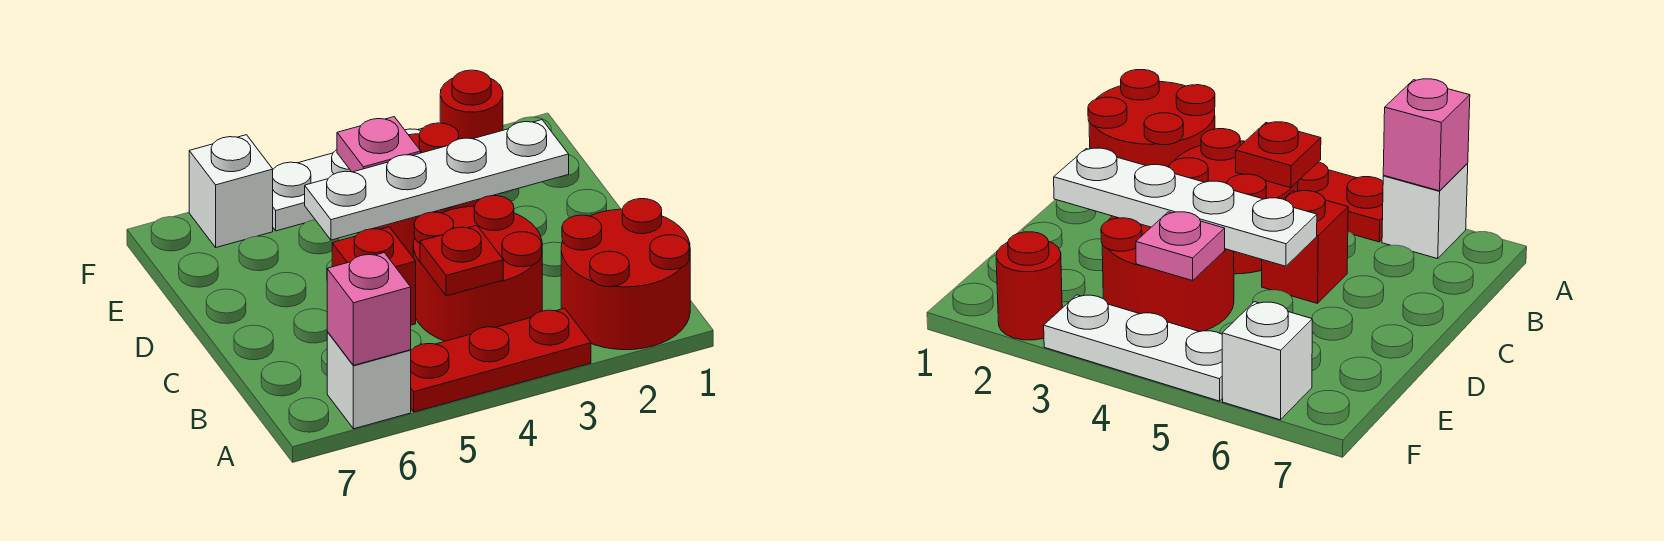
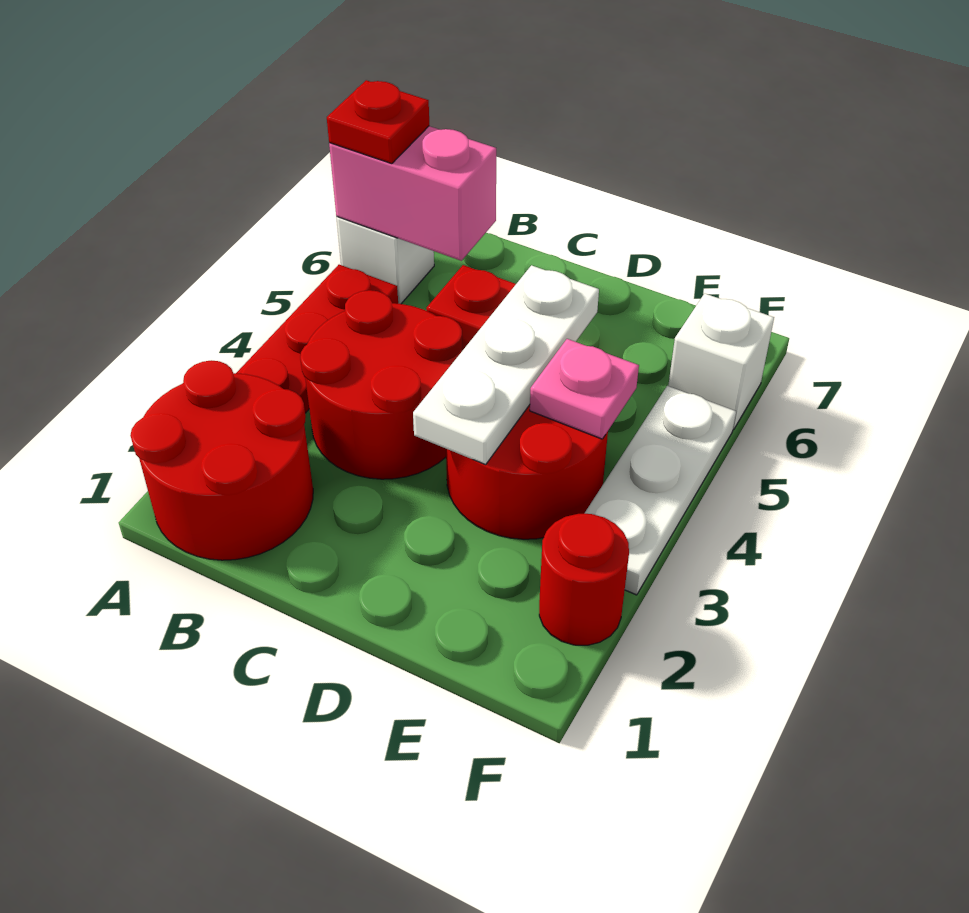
pink 1x1 brick [327,253,411,365] -> pink 1x2 brick [329,126,496,261]
red 1x1 plate [420,225,503,296] -> red 1x1 plate moved to [327,80,429,164]
white 1x4 plate [305,120,569,240] -> white 1x3 plate [413,265,599,465]

